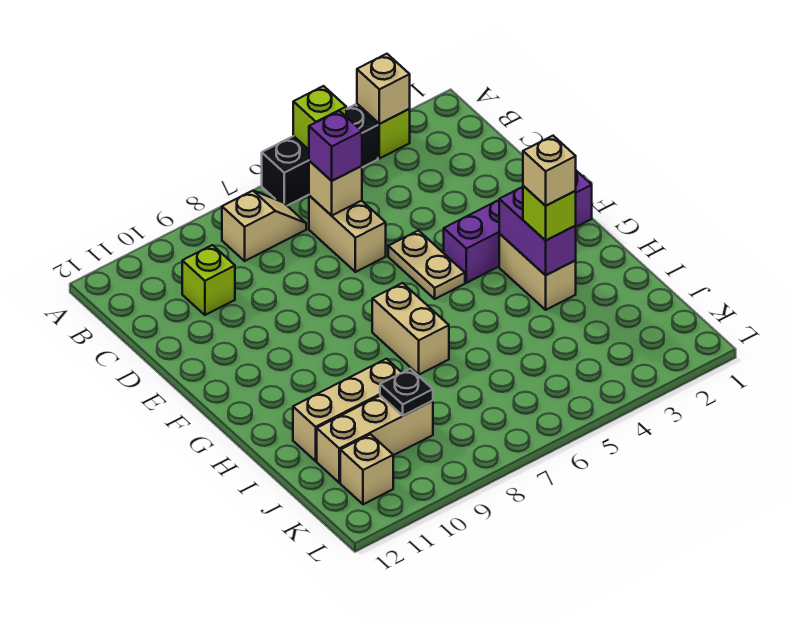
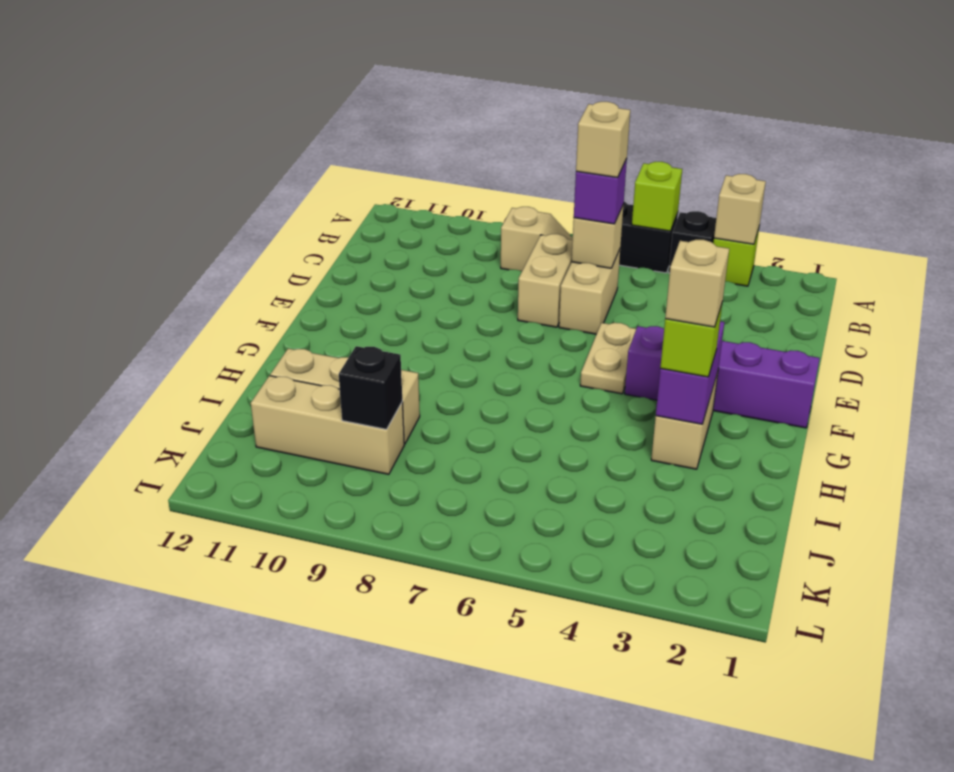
lime 1x1 brick [182,245,235,315] -> none
tan 1x2 brick [372,283,449,375] -> tan 1x2 brick moved to [518,234,573,327]
black 1x1 plate [380,369,433,416] -> black 1x1 brick [339,346,402,429]
tan 1x1 brick [340,434,393,504] -> tan 1x1 brick moved to [576,102,630,178]

